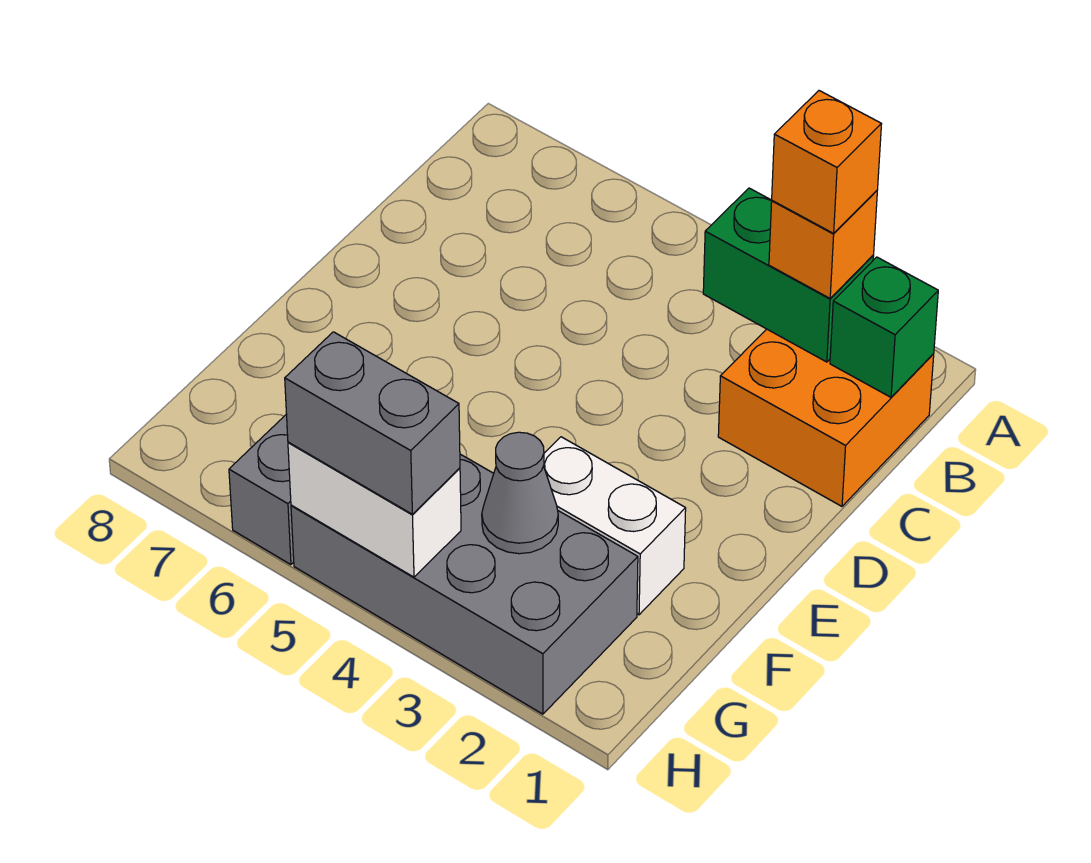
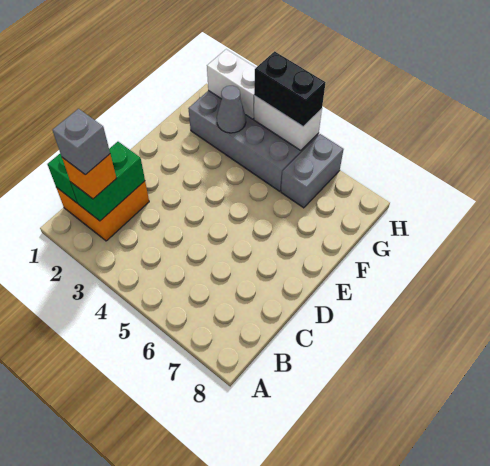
green 1x2 brick [703,188,874,362] -> green 1x2 brick turned to [71,142,145,221]
orange 1x1 brick [772,91,881,233] -> grey 1x1 brick [52,109,110,175]
white 1x2 brick [544,437,686,615] -> white 1x2 brick moved to [207,49,256,119]
grey 1x2 brick [285,332,460,514] -> black 1x2 brick [254,51,326,127]

